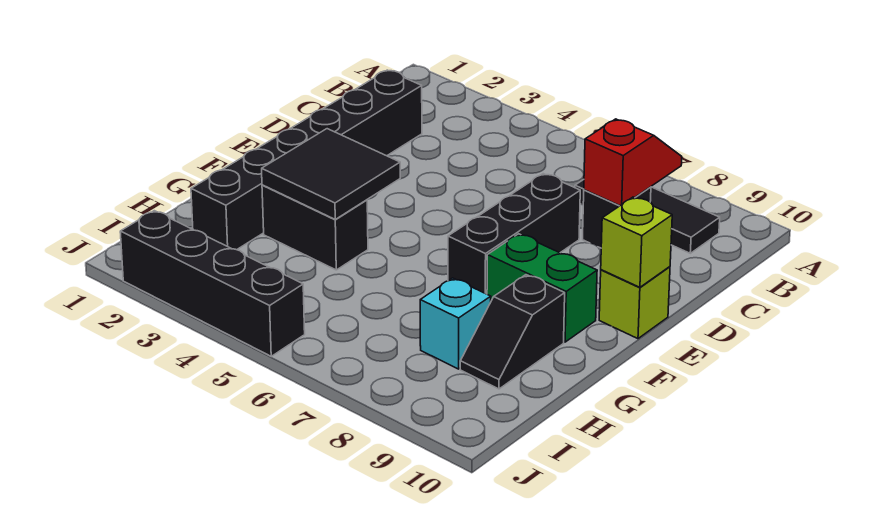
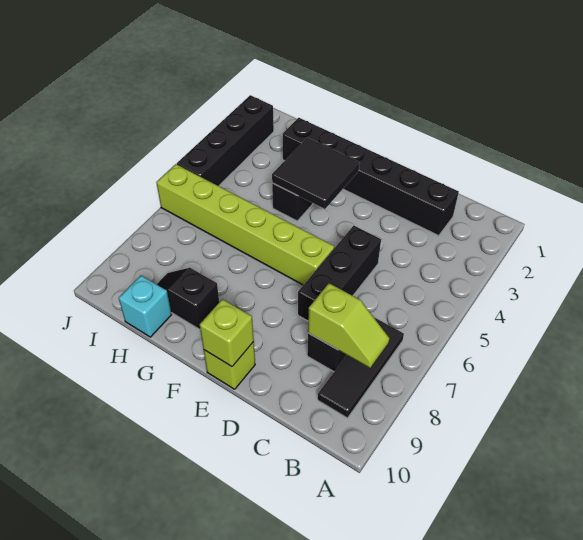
red 1x2 slope [584,119,682,206] -> lime 1x2 slope [308,283,389,368]
black 1x3 brick [448,174,580,294] -> black 1x3 brick turned to [298,226,381,321]
none -> lime 1x6 brick [156,164,334,285]
green 1x2 brick [487,234,597,342] -> none
cyan 1x1 brick [420,278,491,369] -> cyan 1x1 brick moved to [119,276,172,337]

